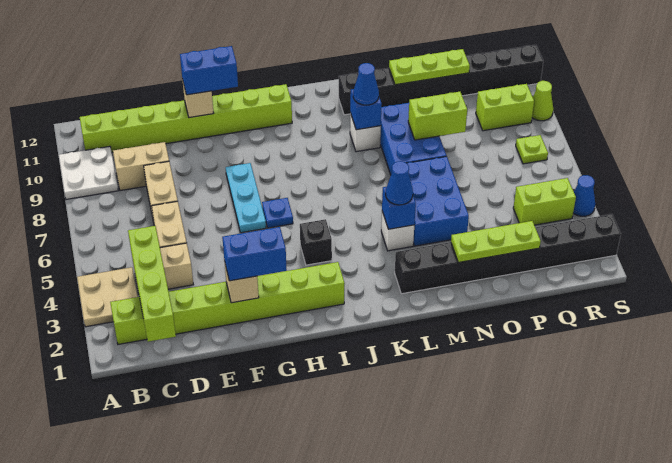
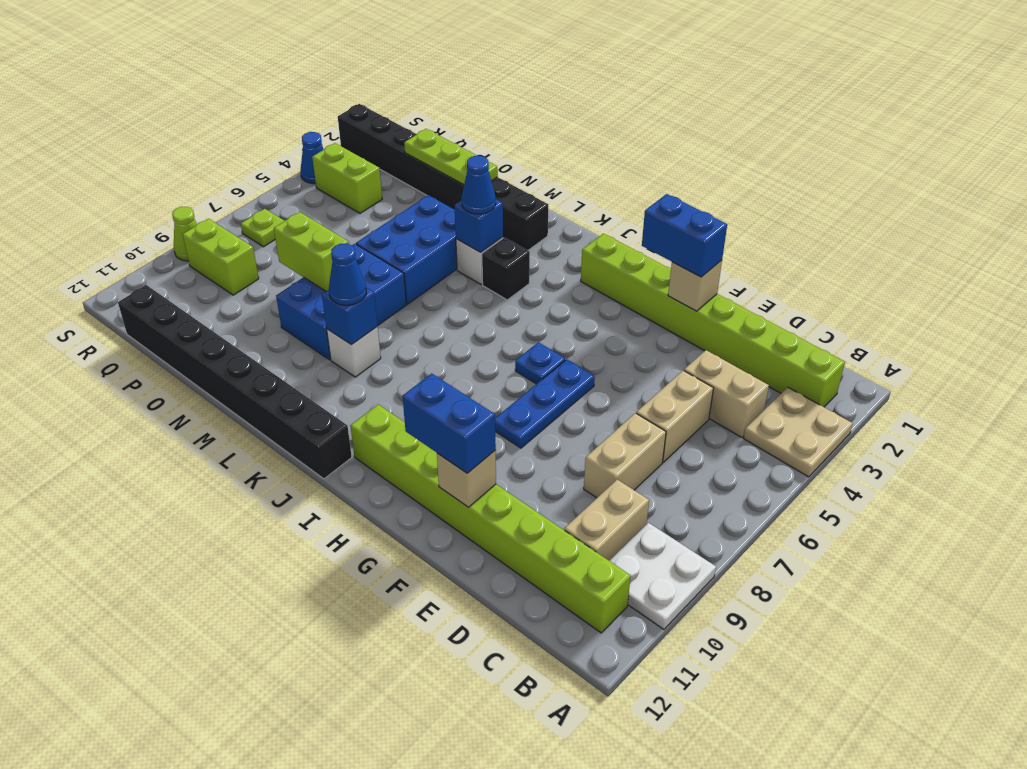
lime 1x4 brick [128,226,176,342] -> none
tan 1x2 brick [113,142,169,191] -> tan 1x2 brick turned to [564,480,649,560]
cyan 1x3 plate [226,163,266,233] -> blue 1x3 plate [495,359,595,448]
black 1x1 brick [300,219,332,265] -> black 1x1 brick moved to [482,238,530,300]
black 1x8 brick [339,45,543,115] -> black 1x8 brick moved to [118,285,352,479]
lime 1x3 plate [389,49,470,85] -> none

